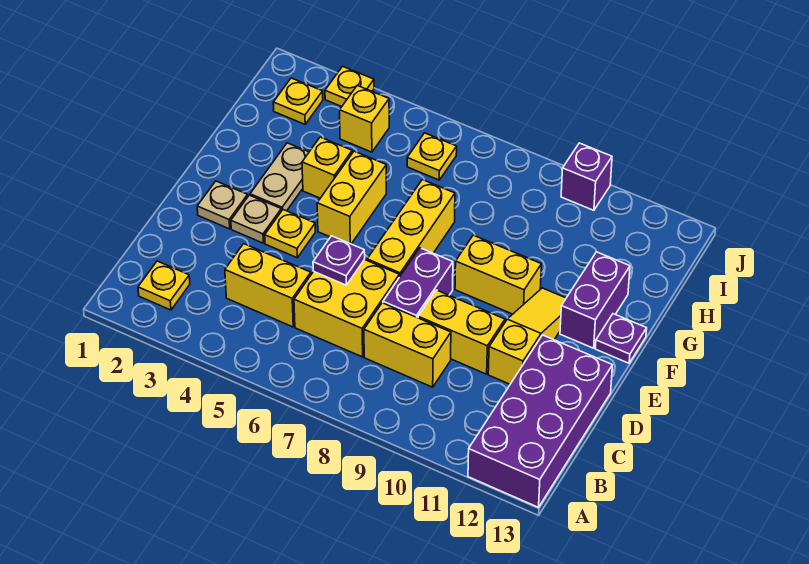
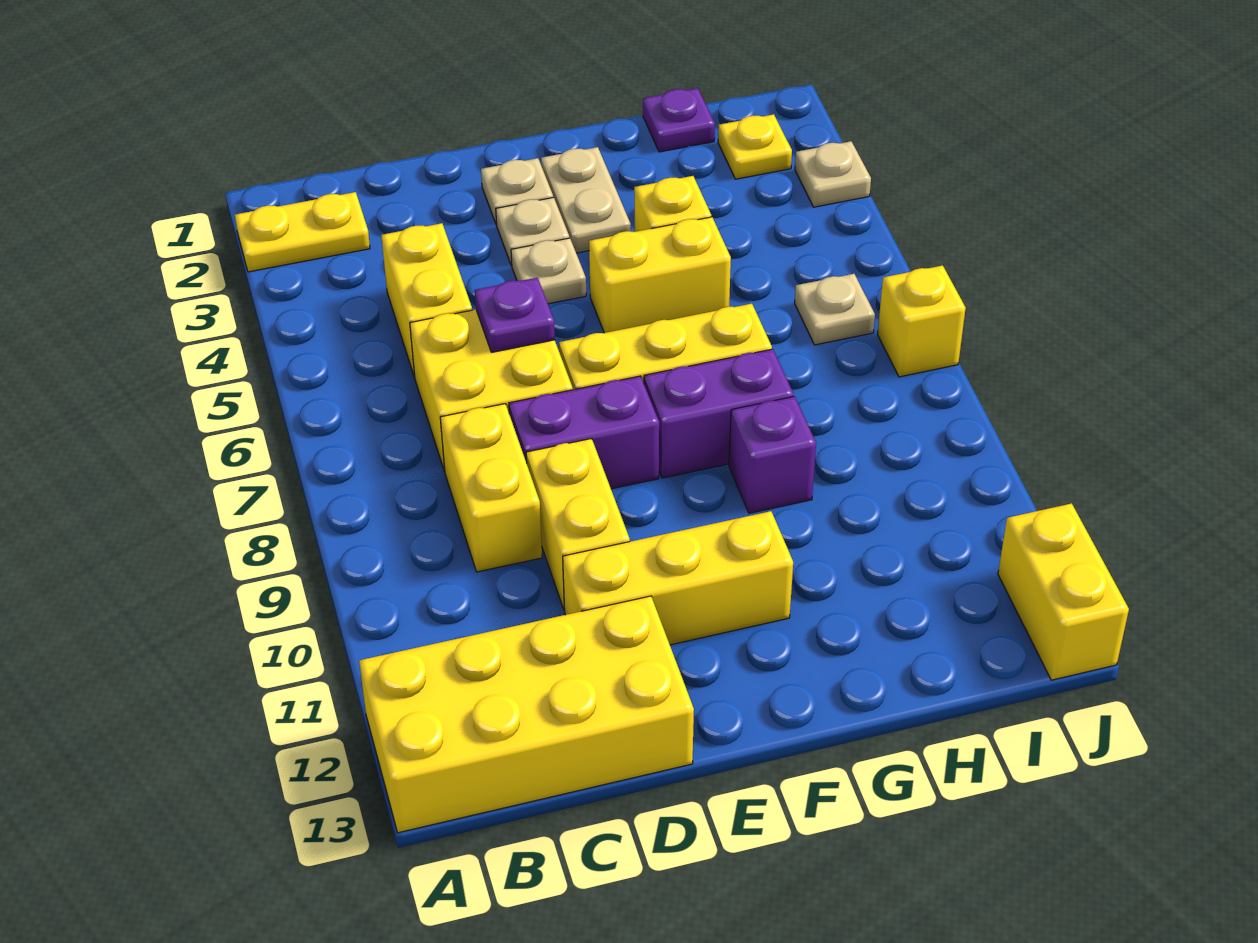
purple 2x4 brick [468,335,612,507] -> yellow 2x4 brick [359,596,694,833]
yellow 1x1 plate [138,261,190,310] -> yellow 1x2 plate [235,192,370,272]
yellow 1x3 slope [488,288,566,384] -> yellow 1x3 brick [563,511,793,645]
yellow 1x1 plate [265,210,315,258] -> tan 1x1 plate [511,238,586,304]
tan 1x2 plate [250,143,309,211] -> tan 1x2 plate turned to [541,147,631,253]
yellow 1x2 brick [455,235,541,314] -> yellow 1x2 brick moved to [998,503,1129,680]
purple 1x2 brick [560,252,630,348] -> purple 1x2 brick moved to [644,349,794,478]
purple 1x1 plate [595,314,647,363] -> purple 1x1 plate moved to [643,88,715,152]
yellow 1x1 brick [340,86,389,152] -> yellow 1x1 brick moved to [878,265,966,377]
yellow 1x1 plate [407,133,457,180] -> tan 1x1 plate [795,274,875,345]
yellow 1x1 plate [325,66,374,107] -> tan 1x1 plate [795,141,871,207]
purple 1x1 brick [561,143,612,210] -> purple 1x1 brick moved to [729,396,816,513]

